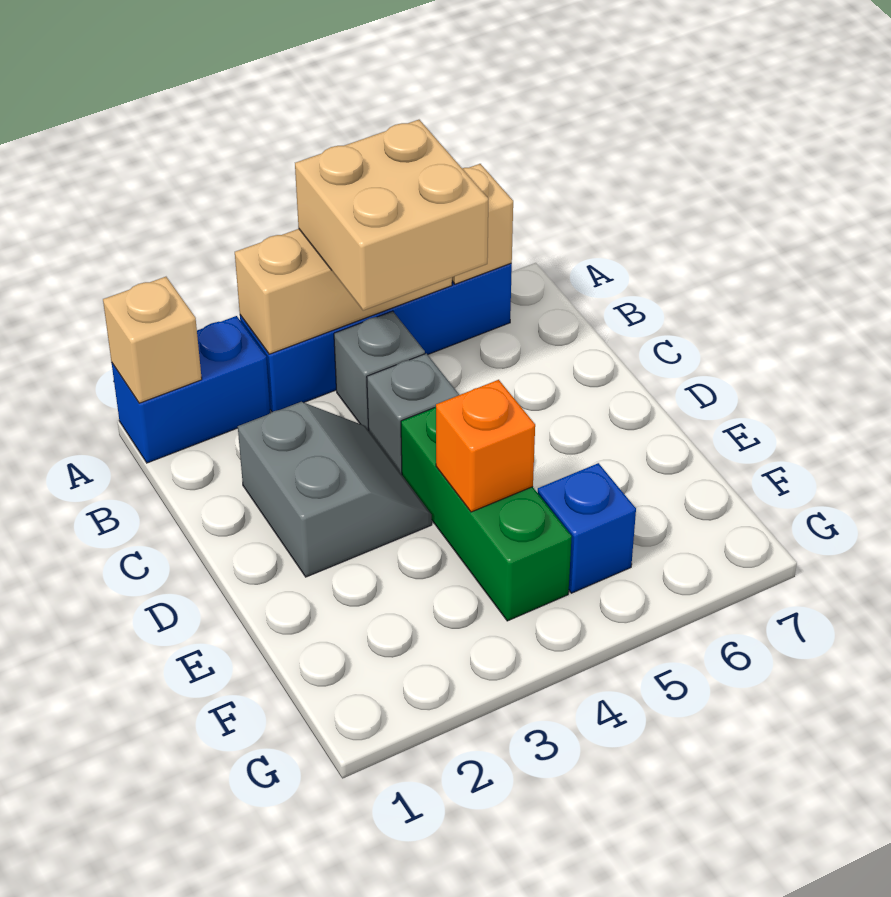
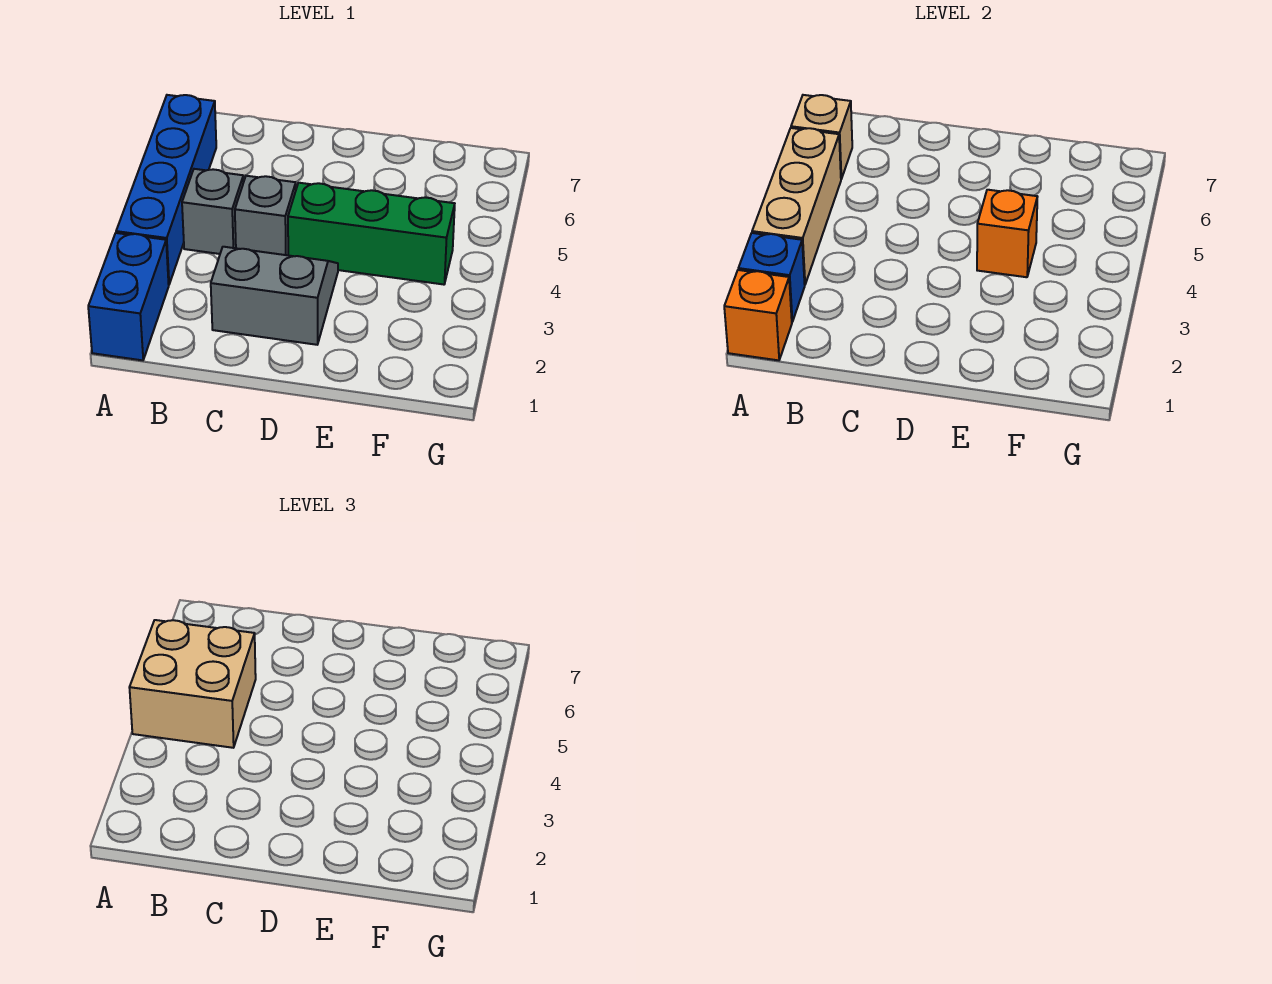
tan 1x1 brick [103,277,202,403] -> orange 1x1 brick [724,270,792,360]
blue 1x1 brick [538,463,636,593] -> blue 1x1 brick moved to [738,233,805,322]

